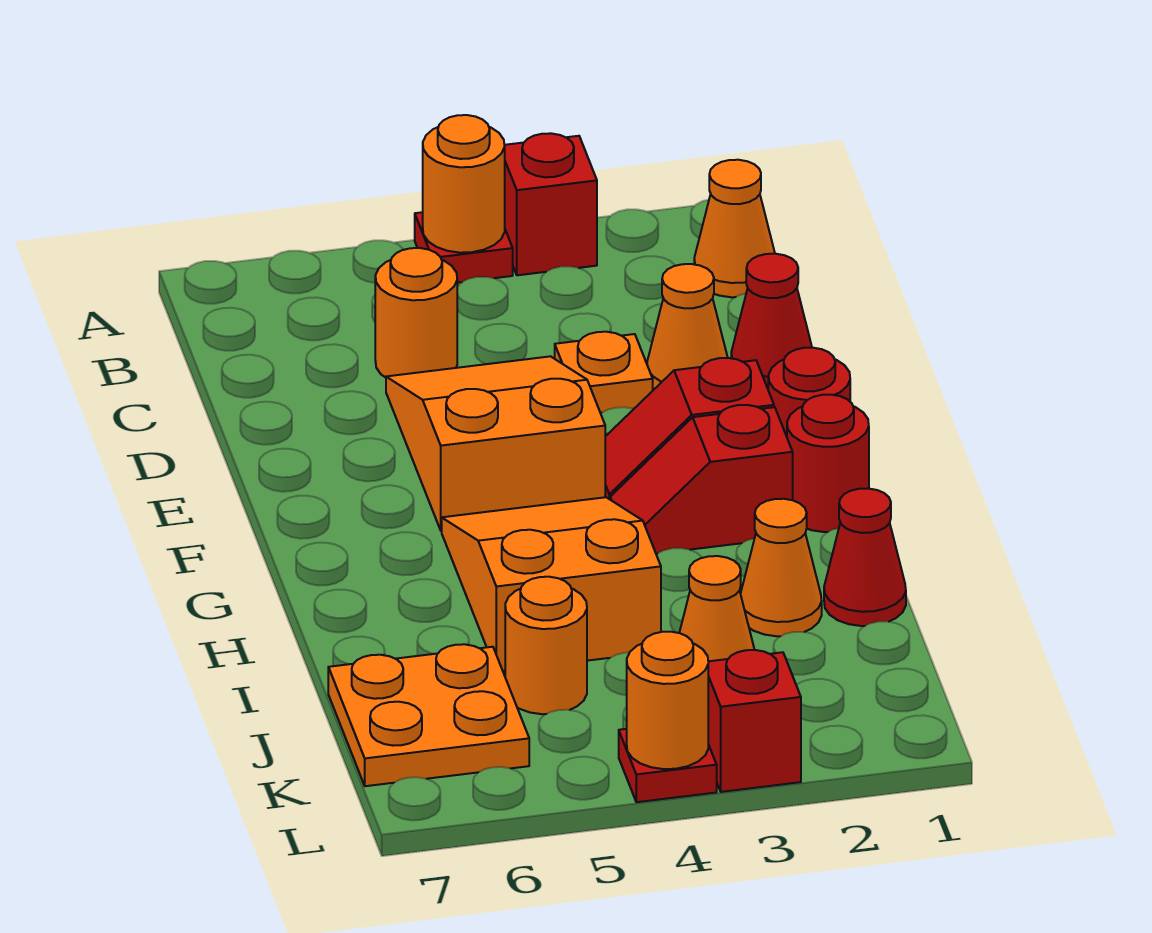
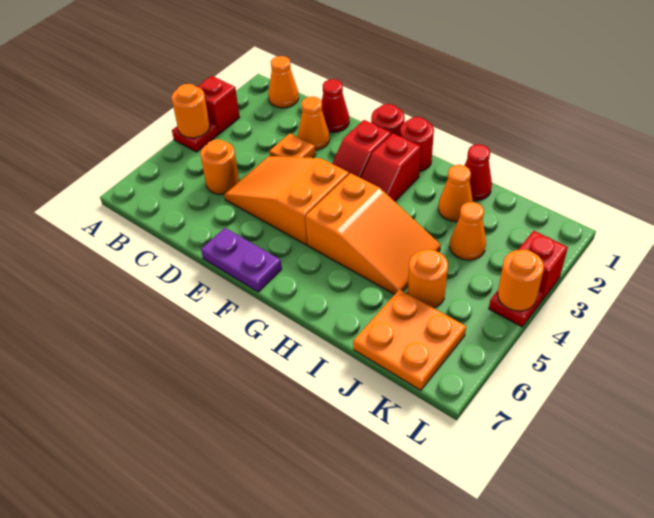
none -> purple 1x2 plate [201,228,282,292]
orange 2x3 slope [442,497,661,671] -> orange 2x3 slope turned to [306,173,441,294]

